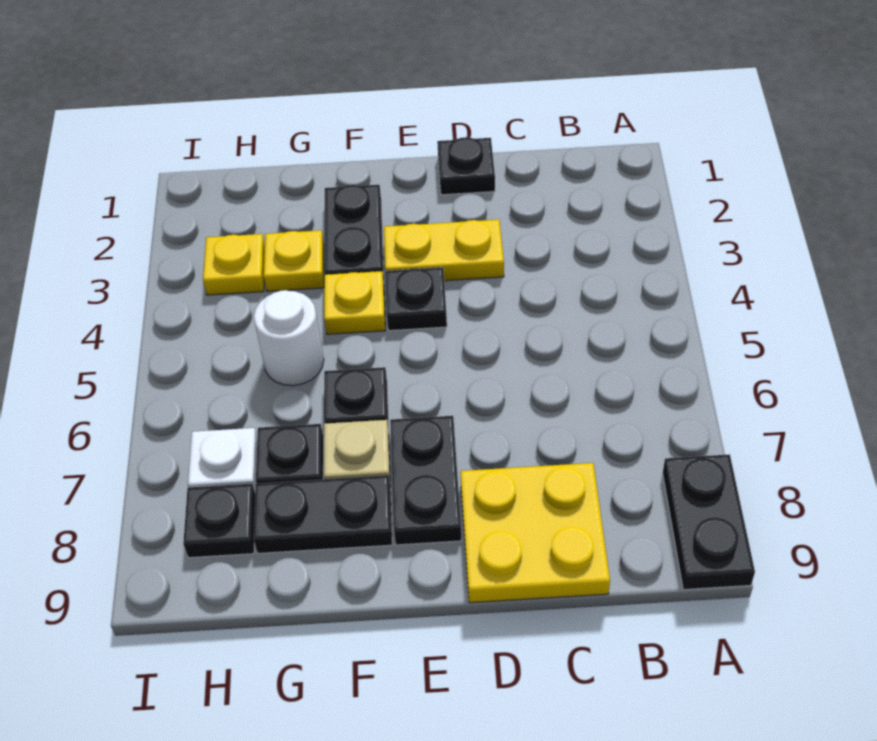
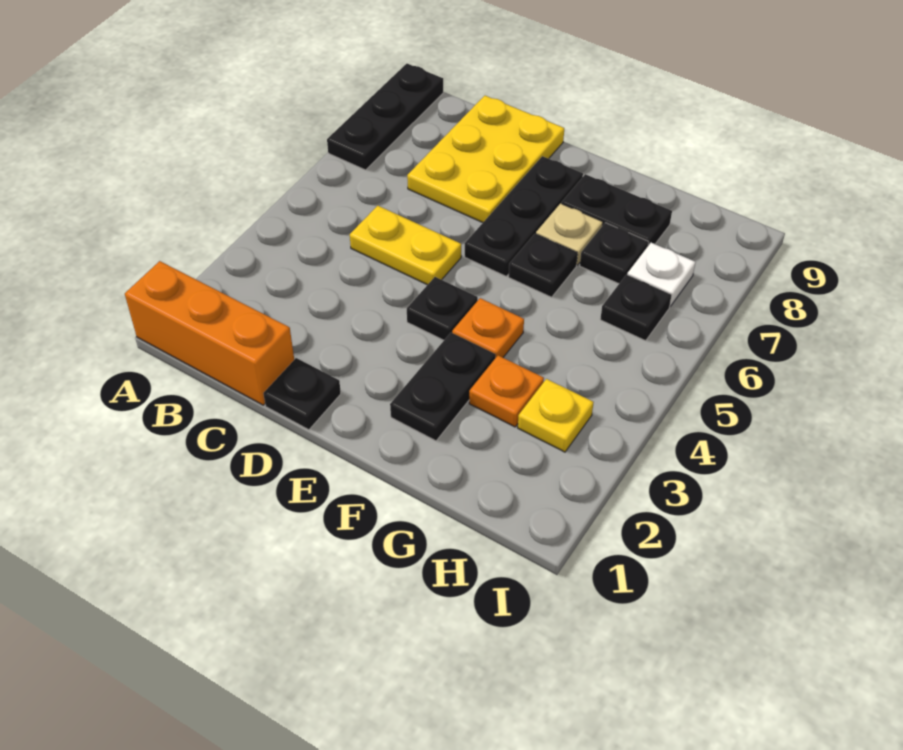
none -> orange 1x3 brick [125,261,294,405]
black 1x2 plate [663,454,755,590] -> black 1x3 plate [327,64,443,170]
yellow 2x2 plate [460,463,610,603] -> yellow 2x3 plate [407,96,564,223]
yellow 1x2 plate [384,220,504,281] -> yellow 1x2 plate moved to [350,206,461,285]
black 1x2 plate [390,416,462,545] -> black 1x3 plate [465,156,583,276]
yellow 1x1 plate [324,271,385,334] -> orange 1x1 plate [452,298,524,358]
yellow 1x1 plate [264,230,324,291] -> orange 1x1 plate [469,355,544,427]
white 1x1 round brick [254,290,324,386] -> none
black 1x1 plate [183,484,255,558] -> black 1x1 plate moved to [600,274,672,341]

